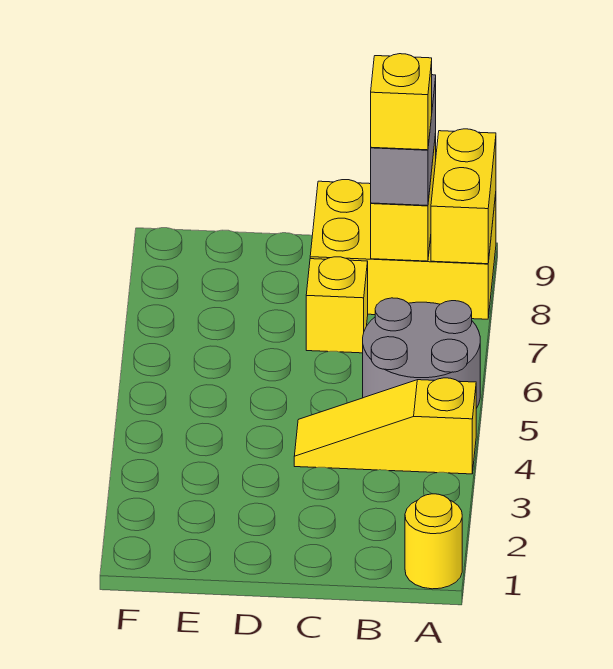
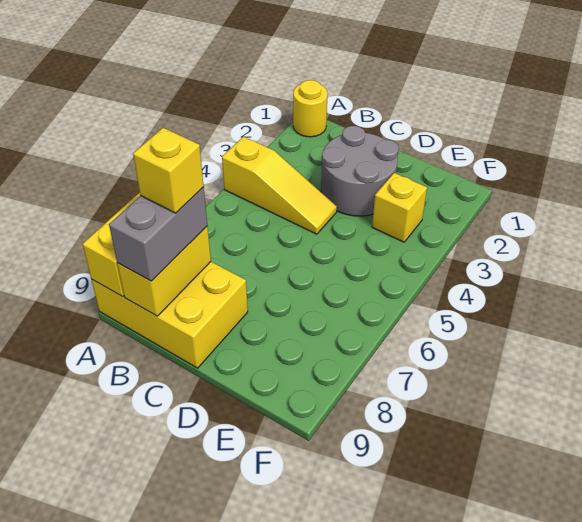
grey 2x2 round brick [363,298,480,408] -> grey 2x2 round brick moved to [321,126,399,216]
yellow 1x1 brick [306,257,368,353] -> yellow 1x1 brick moved to [372,173,427,242]

